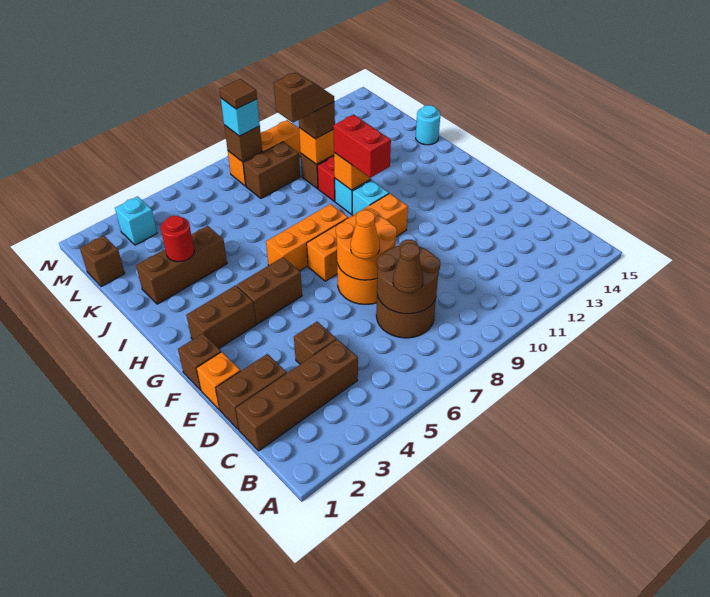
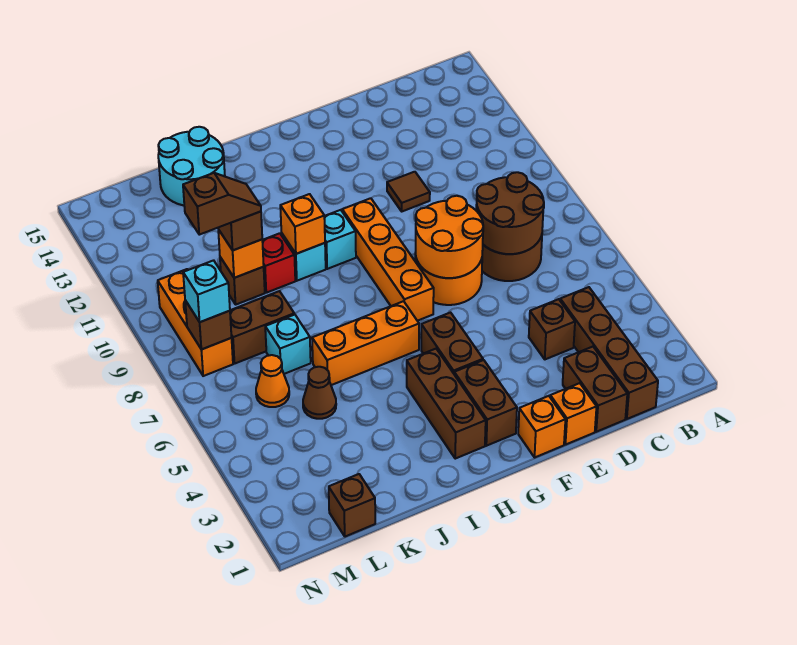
brown 1x1 cone [393,243,423,293] -> brown 1x1 cone moved to [303,367,336,419]
orange 1x1 cone [350,210,380,259] -> orange 1x1 cone moved to [256,355,289,407]
brown 1x1 brick [178,334,221,390] -> orange 1x1 brick [518,396,565,457]
orange 1x3 brick [266,204,348,271] -> orange 1x3 brick turned to [312,301,419,385]
red 1x2 brick [333,115,391,178] -> none
brown 1x3 brick [136,226,227,304] -> brown 1x3 brick moved to [407,349,486,459]
red 1x1 round brick [161,216,194,262] -> none
cyan 1x1 round brick [416,105,440,145] -> cyan 2x2 round brick [158,127,225,205]
brown 1x2 slope [274,72,334,123] -> brown 1x2 slope turned to [183,173,261,235]
brown 1x2 brick [243,142,300,198] -> brown 1x2 brick turned to [230,291,294,363]
cyan 1x1 brick [115,196,157,245] -> cyan 1x1 brick moved to [265,314,311,374]
brown 1x1 tile [219,79,257,109] -> brown 1x1 tile moved to [387,172,430,211]

